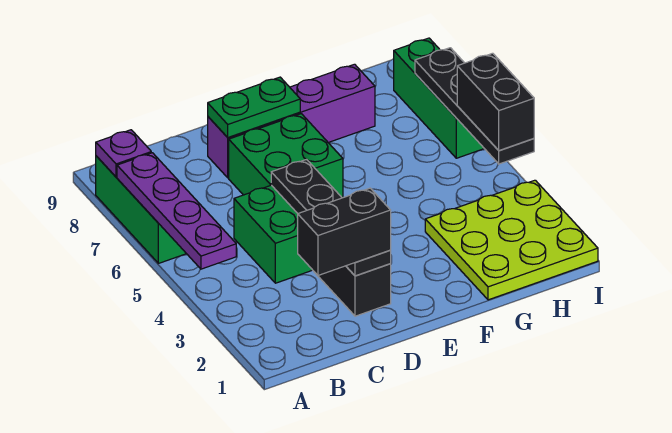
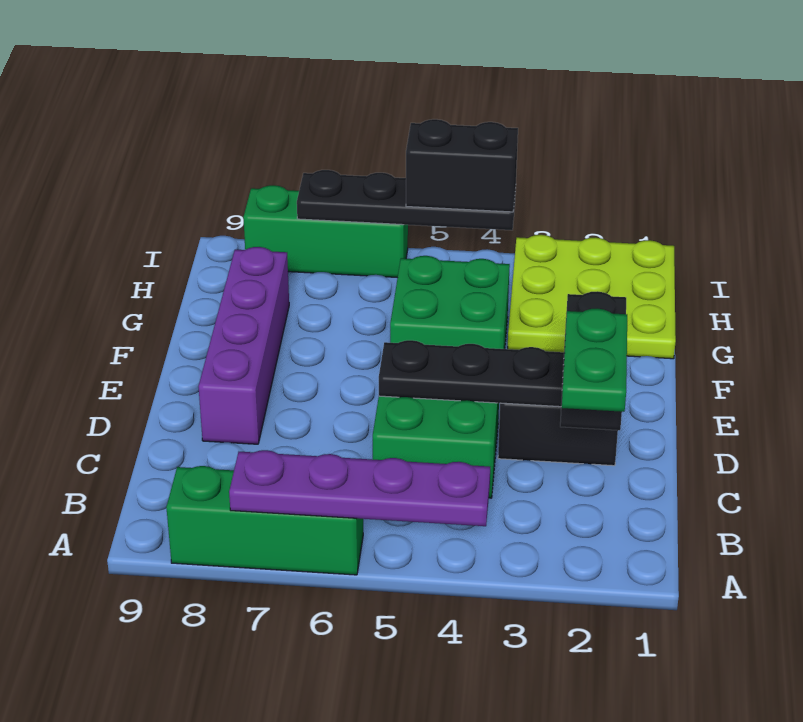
purple 1x1 plate [96,130,151,177] -> none
green 2x2 brick [229,114,343,198] -> green 2x2 brick moved to [390,256,510,349]
green 1x2 plate [208,77,300,137] -> green 1x2 plate moved to [562,308,627,412]

